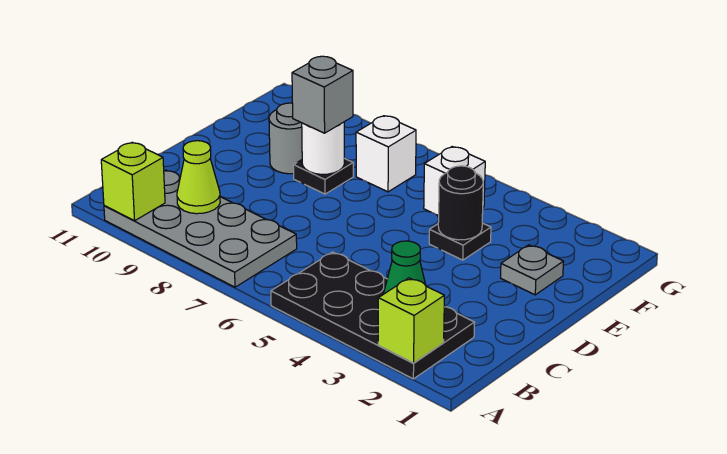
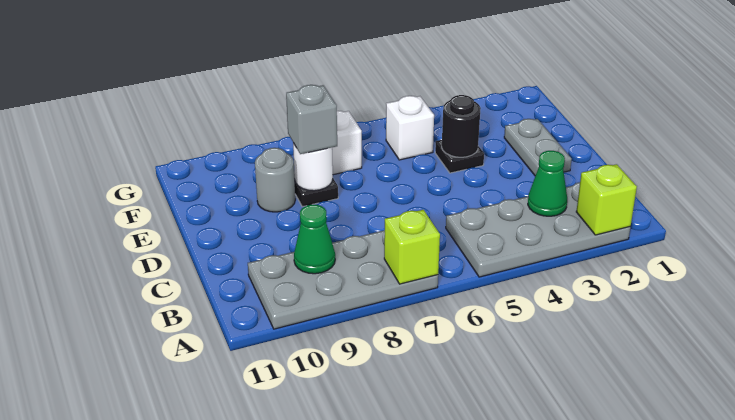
black 2x4 plate [271,252,475,379] -> grey 2x4 plate [446,182,630,277]
lime 1x1 brick [101,142,165,221] -> lime 1x1 brick moved to [384,210,440,284]
lime 1x1 cone [177,141,220,214] -> green 1x1 cone [294,204,335,274]
grey 1x1 plate [501,245,564,295] -> grey 1x2 plate [504,119,572,176]

